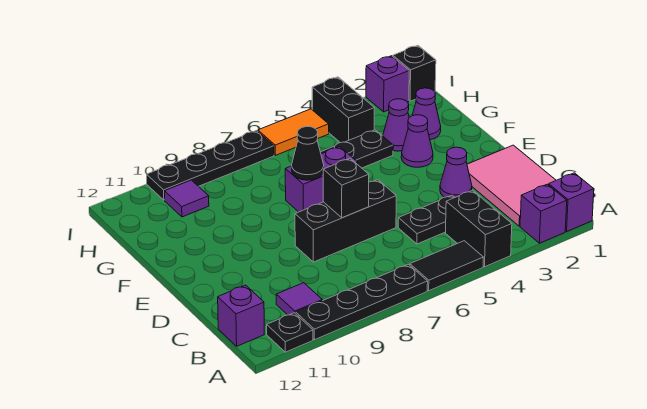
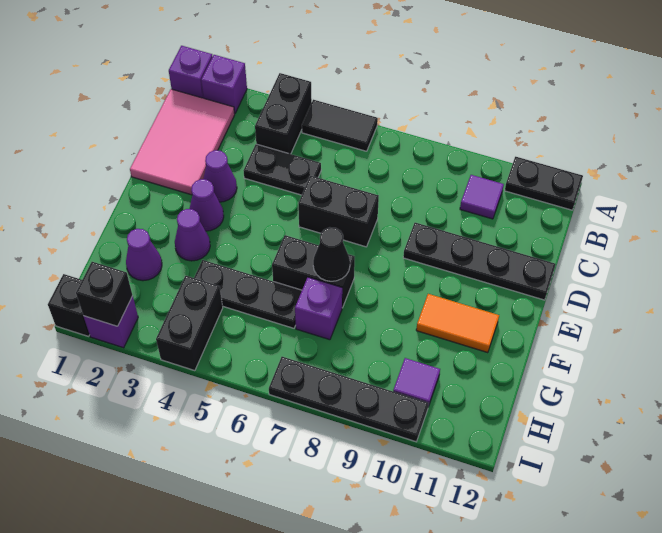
black 1x4 plate [296,264,428,340] -> black 1x4 plate moved to [403,223,556,300]
black 1x1 plate [267,313,313,352] -> black 1x2 plate [505,157,583,210]
purple 1x1 brick [218,285,264,346] -> purple 1x1 brick moved to [295,277,342,340]
black 1x3 brick [295,180,396,262] -> black 1x2 brick [298,176,379,247]
black 1x1 brick [323,158,369,218] -> black 1x1 brick moved to [76,262,133,326]
purple 1x2 brick [285,147,358,212] -> black 1x2 brick [272,235,355,308]
purple 1x1 cone [383,99,409,151] -> purple 1x1 cone moved to [189,179,224,231]
orange 1x2 tile [258,109,329,155] -> orange 1x2 tile moved to [416,294,499,353]

